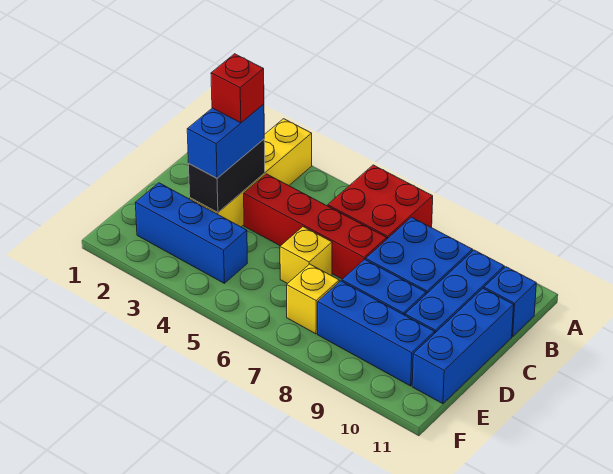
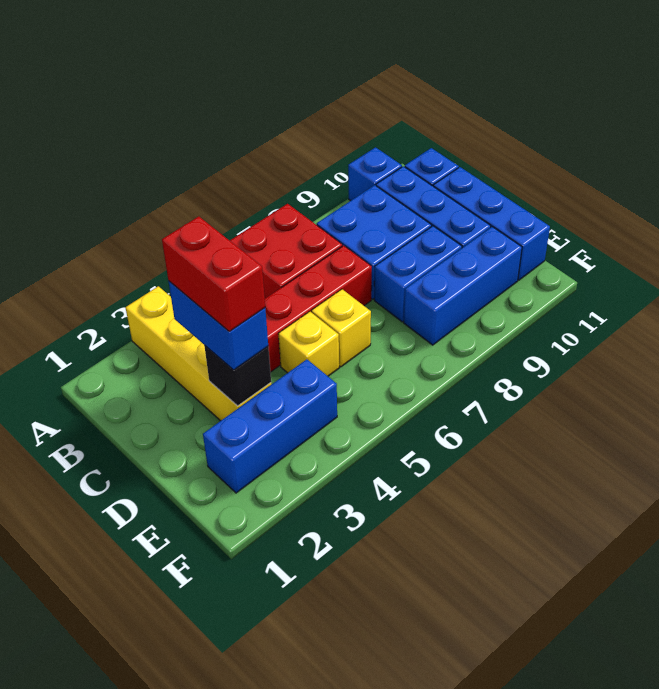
none -> blue 1x1 brick [348,147,402,201]
black 1x2 brick [189,139,265,213] -> black 1x1 brick [204,345,271,406]
red 1x1 brick [211,54,264,123] -> red 1x2 brick [162,216,265,331]
yellow 1x1 brick [287,264,339,334] -> yellow 1x1 brick moved to [278,312,339,376]

